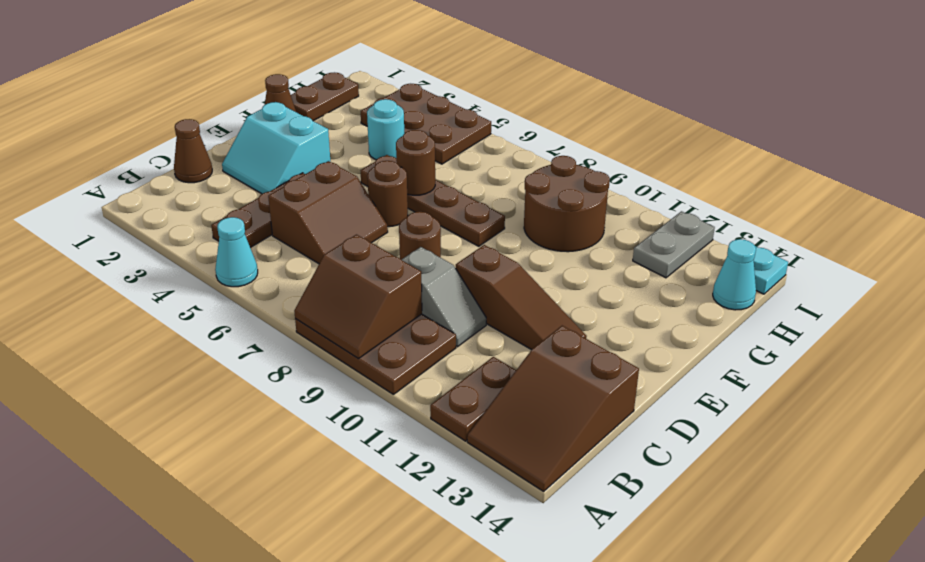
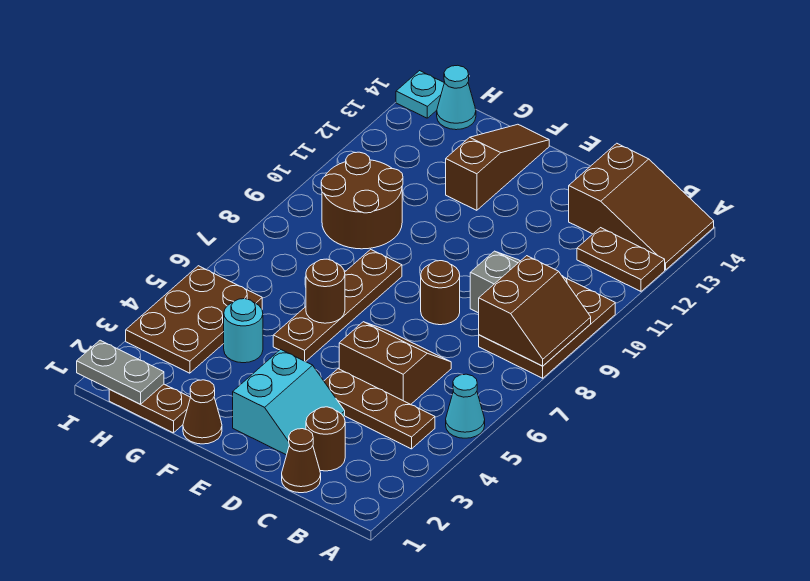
brown 1x3 slope [456,245,587,350] -> brown 1x3 slope moved to [446,124,549,210]
brown 1x1 round brick [367,161,408,227] -> brown 1x1 round brick moved to [306,407,345,471]
grey 1x2 plate [633,211,715,278] -> grey 1x2 plate moved to [77,340,164,404]

